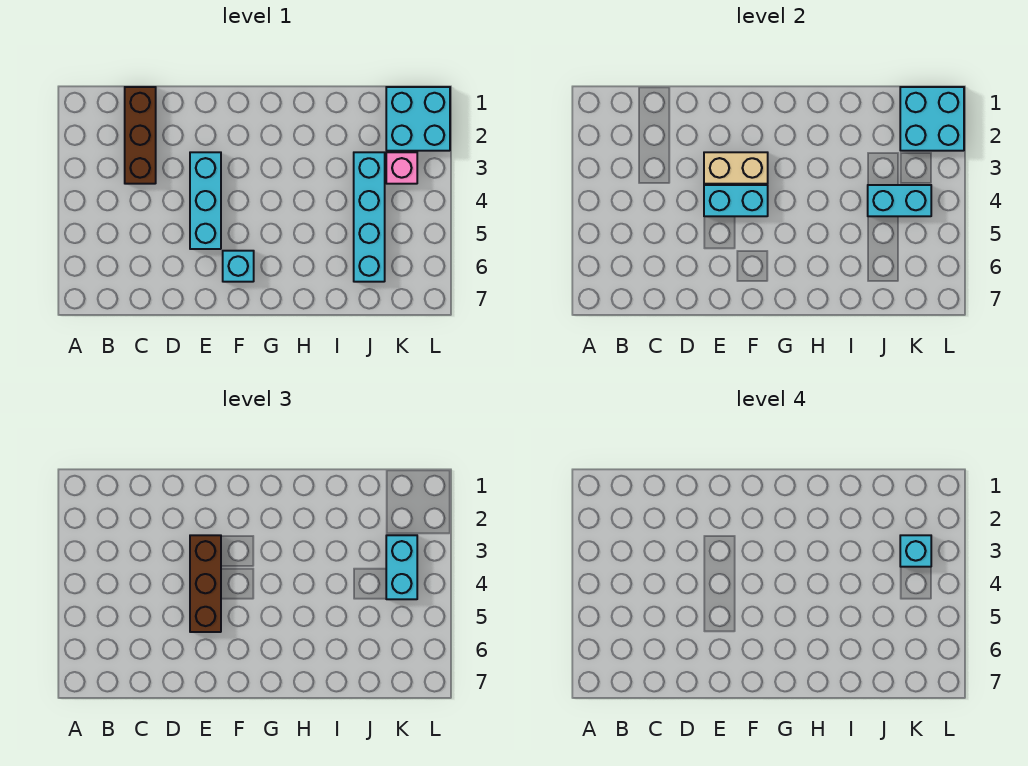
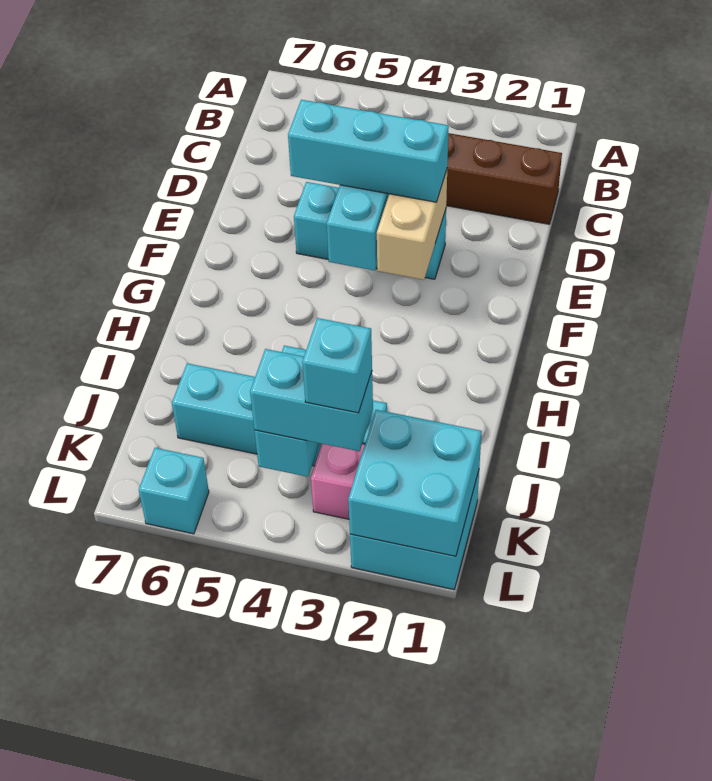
brown 1x3 brick [190,535,221,632] -> cyan 1x3 brick [288,100,449,202]
cyan 1x1 brick [223,251,254,282] -> cyan 1x1 brick moved to [139,448,209,534]

